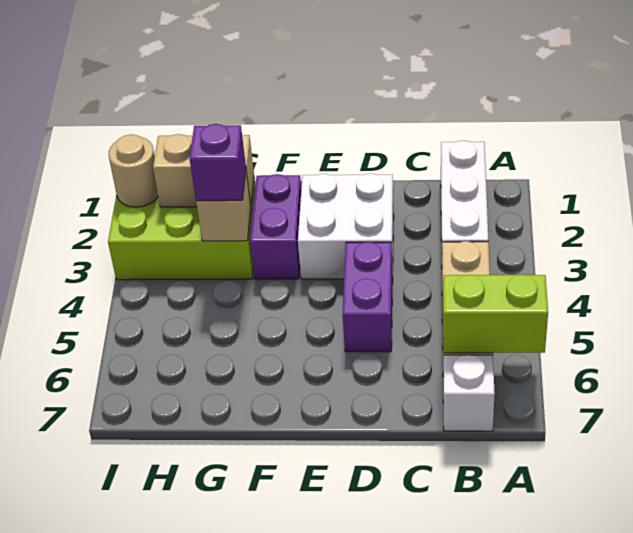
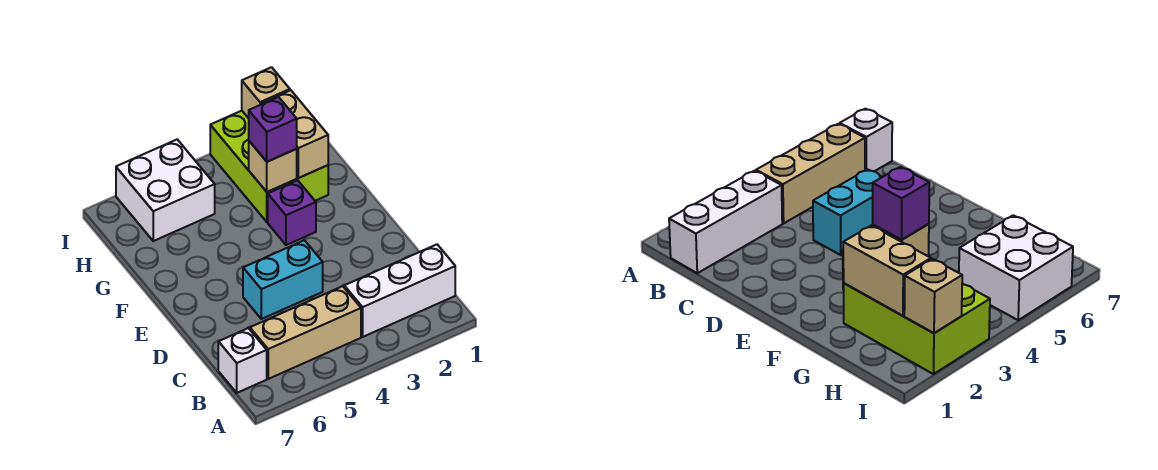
lime 1x2 brick [443,274,548,353] -> none
white 2x2 brick [298,173,394,279] -> white 2x2 brick moved to [116,140,215,241]
purple 1x2 brick [343,242,393,352] -> cyan 1x2 brick [243,240,323,319]
purple 1x2 brick [250,174,301,279] -> purple 1x1 brick [268,180,316,245]
tan 1x1 round brick [109,134,158,207] -> tan 1x1 brick [242,67,290,118]

